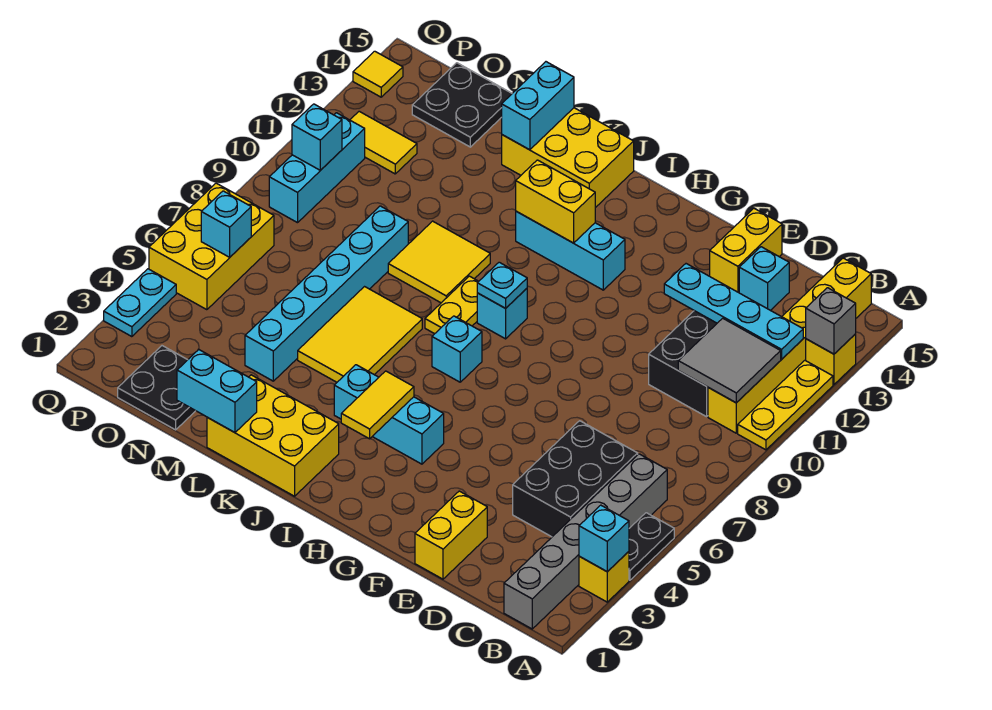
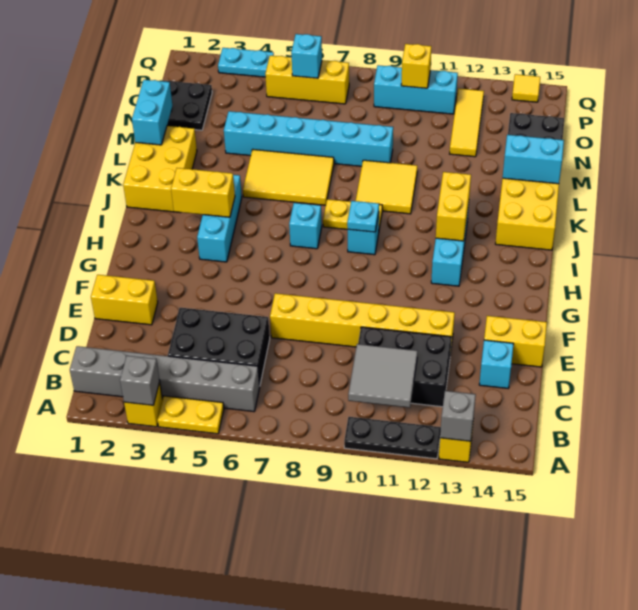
cyan 1x1 brick [579,505,629,572] -> grey 1x1 brick [120,356,160,405]
black 1x2 plate [629,513,674,580] -> yellow 1x2 plate [157,396,224,434]
yellow 1x3 plate [738,360,833,450] -> black 1x3 plate [344,417,441,459]
yellow 1x6 brick [708,258,871,433] -> yellow 1x6 brick moved to [270,293,455,355]
cyan 1x4 plate [664,264,803,359] -> none
yellow 1x2 tile [341,371,414,439] -> yellow 1x2 brick [171,168,235,217]
yellow 1x2 tile [350,111,417,174] -> yellow 1x3 tile [450,88,484,157]
yellow 2x3 brick [149,183,274,310] -> yellow 1x3 brick [265,56,349,104]
cyan 1x1 brick [292,104,342,170] -> yellow 1x1 brick [401,44,431,88]

